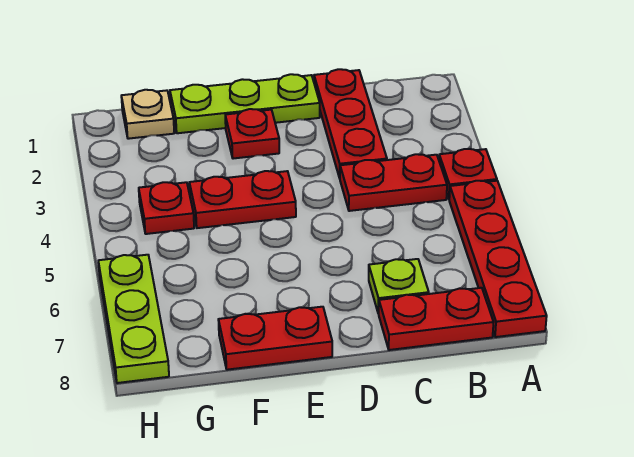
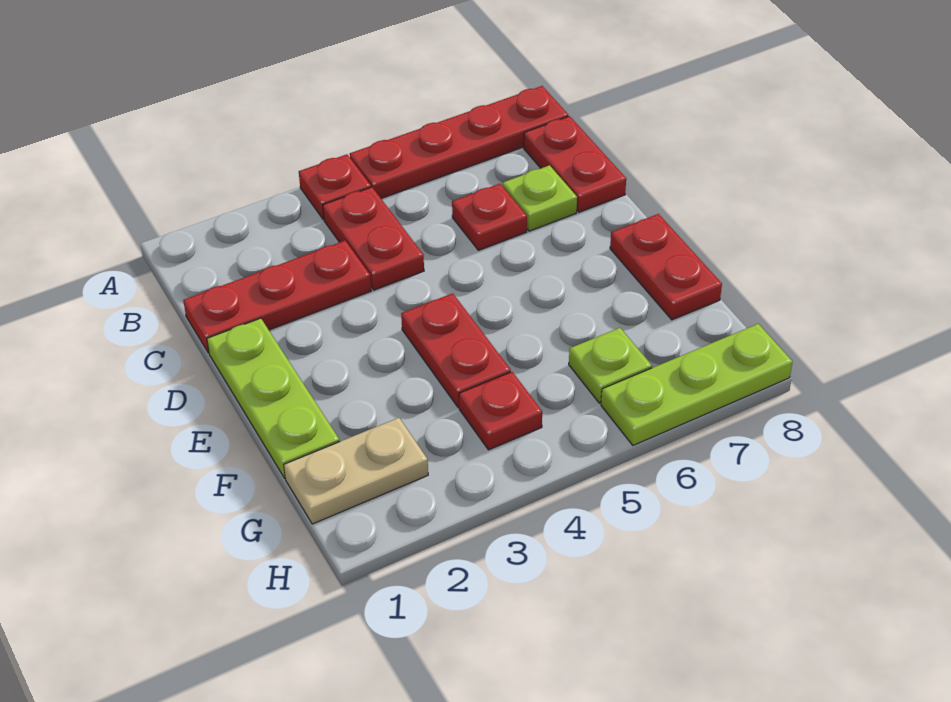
red 1x1 plate [225,109,279,159] -> red 1x1 plate moved to [452,184,527,250]
tan 1x1 plate [121,90,174,139] -> tan 1x2 plate [284,418,428,524]
none -> lime 1x1 plate [569,328,652,403]

